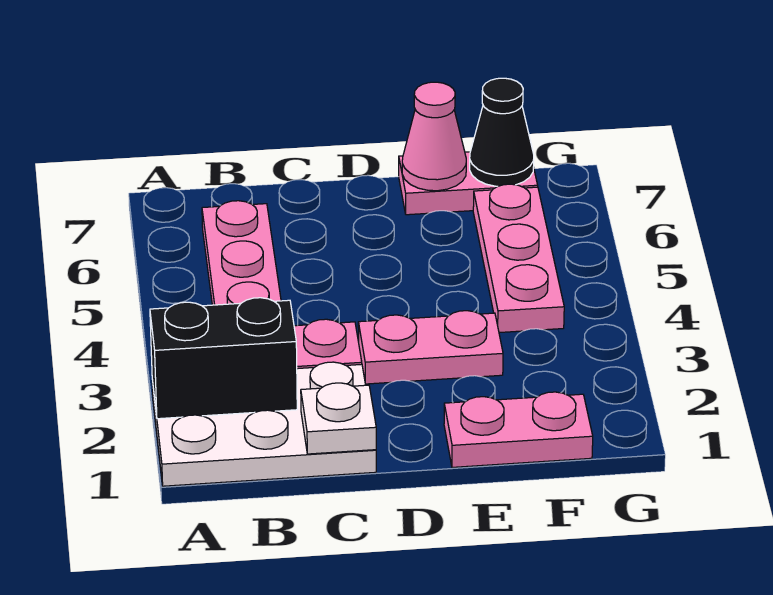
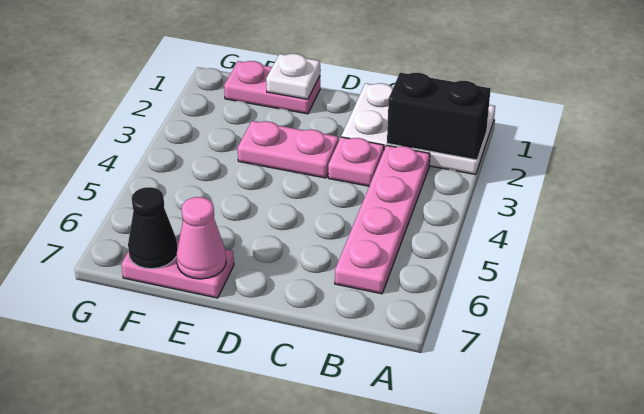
white 1x1 plate [301,383,376,454] -> white 1x1 plate moved to [266,54,320,99]
pink 1x3 plate [473,184,564,333] -> none

